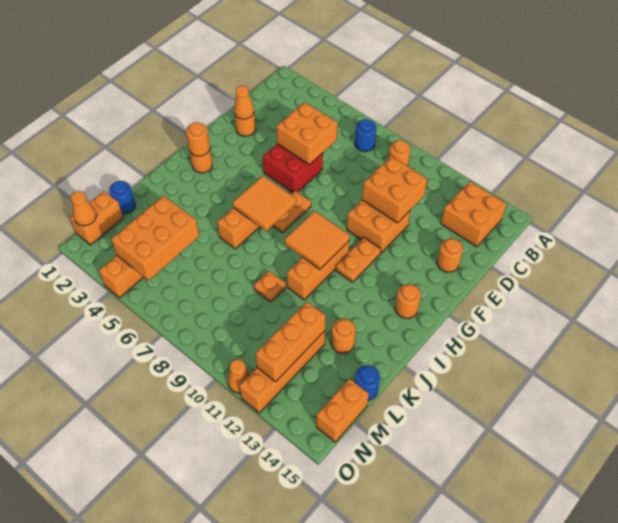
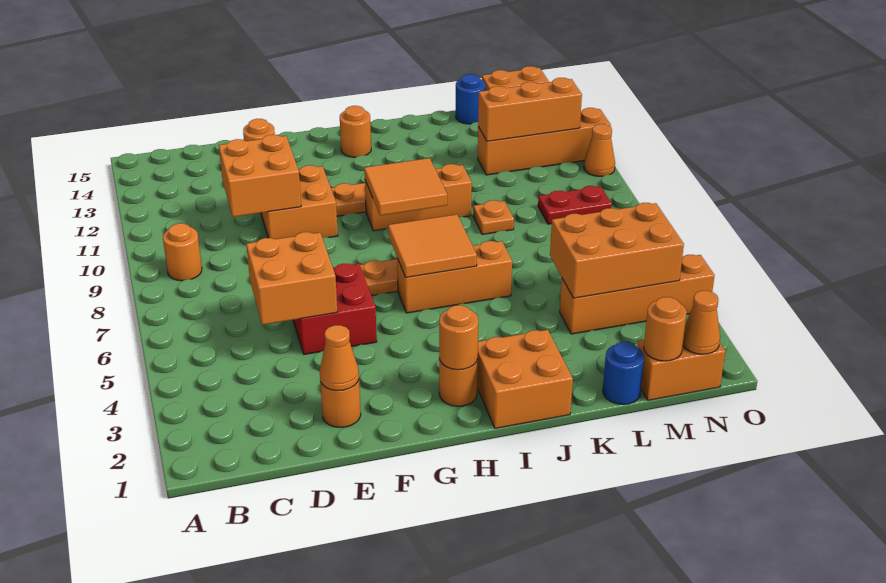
blue 1x1 round brick [355,119,376,152] -> none
orange 2x2 brick [441,181,506,247] -> orange 2x2 brick moved to [477,330,573,428]
orange 1x1 round brick [331,319,356,353] -> orange 1x1 round brick moved to [644,297,687,361]
none -> red 1x2 plate [538,186,612,224]

